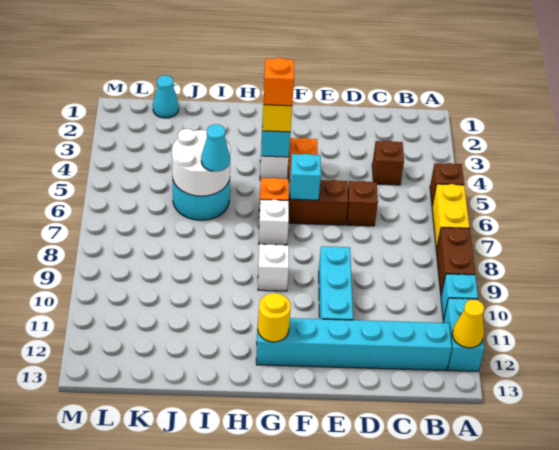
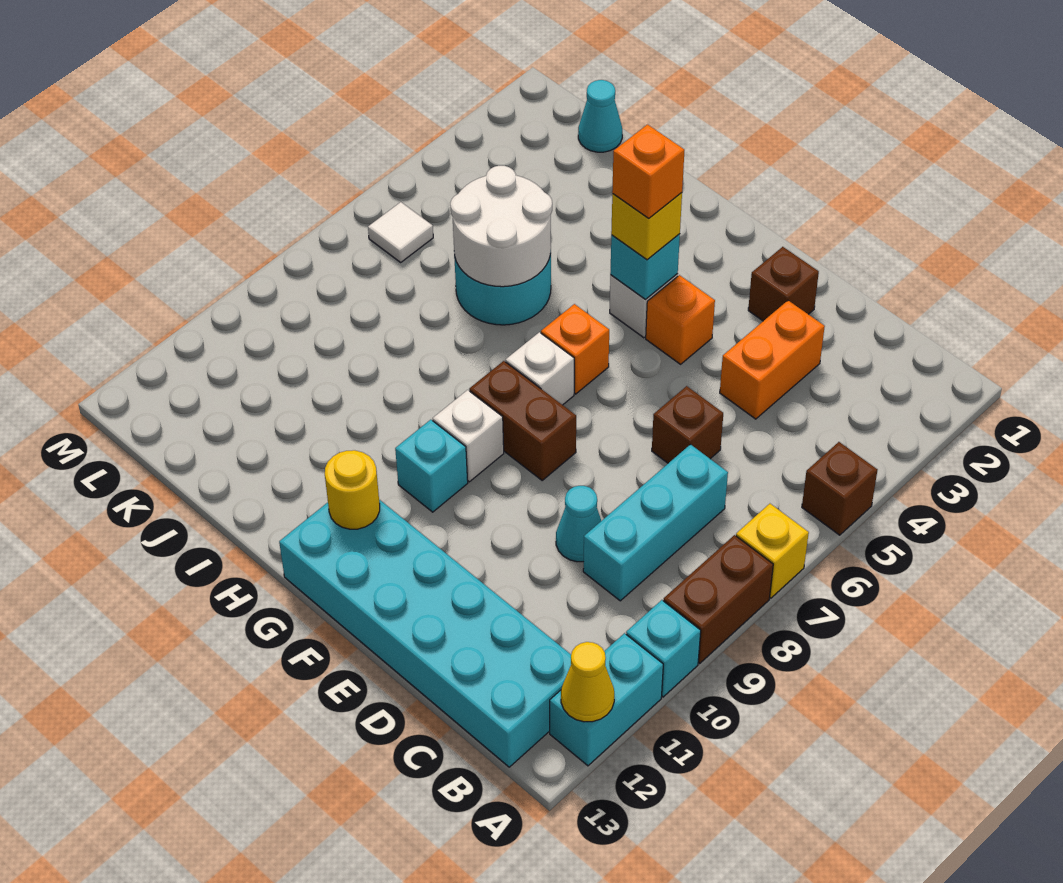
yellow 1x2 brick [432,184,469,250] -> yellow 1x1 brick [736,504,809,598]
cyan 1x6 brick [256,318,452,370] -> cyan 2x6 brick [279,500,571,767]
brown 1x1 brick [372,141,404,185] -> brown 1x1 brick moved to [748,247,819,321]
none -> orange 1x2 brick [720,301,825,419]
brown 1x2 brick [289,180,348,225] -> brown 1x2 brick moved to [469,361,576,480]
cyan 1x3 brick [319,246,353,320] -> cyan 1x3 brick moved to [583,445,728,601]
cyan 1x1 brick [290,154,321,200] -> cyan 1x1 brick moved to [395,420,468,512]
cyan 1x1 cone [201,124,230,172] -> cyan 1x1 cone moved to [556,486,601,562]
none -> white 1x1 tile [368,202,433,262]

